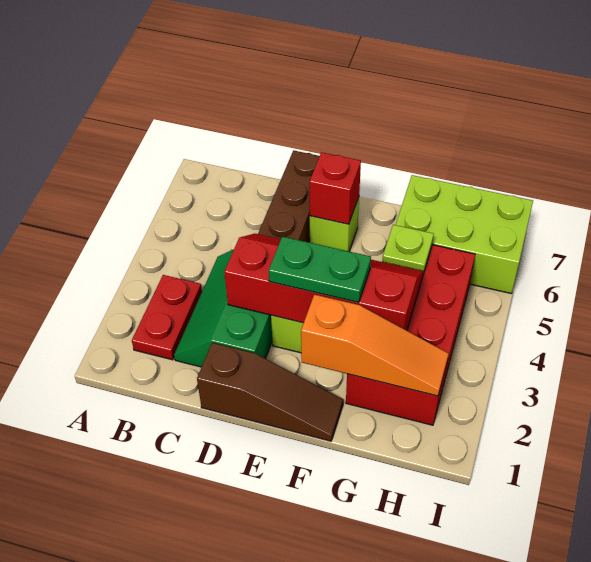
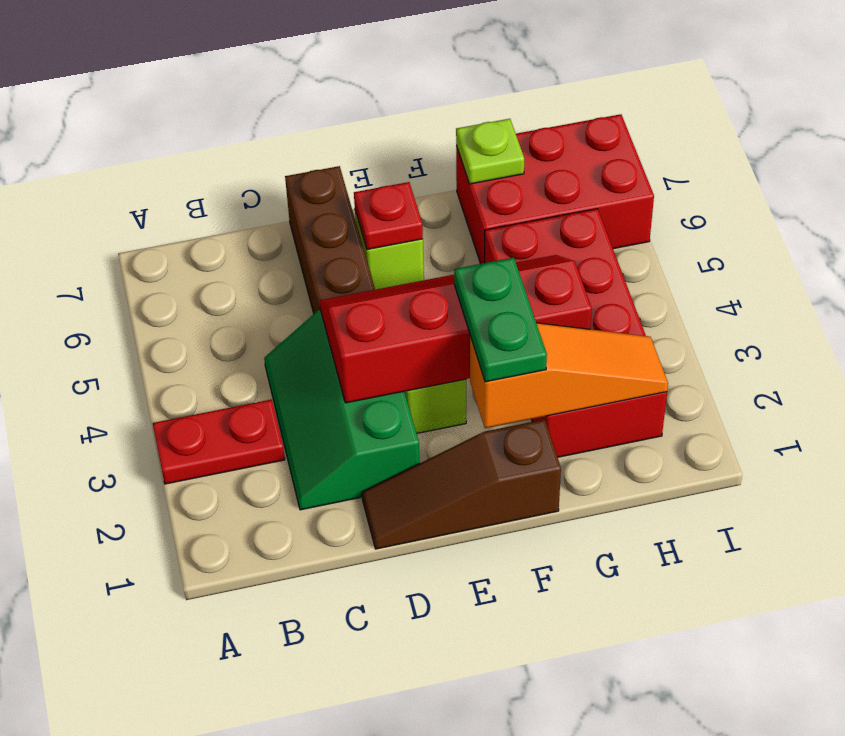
red 1x2 plate [132,275,202,360] -> red 1x2 plate turned to [153,399,285,484]
brown 1x3 slope [197,343,343,441] -> brown 1x3 slope turned to [362,419,561,549]
green 1x2 plate [269,237,371,303] -> green 1x2 plate turned to [454,258,547,382]
red 1x1 brick [310,152,361,224] -> red 1x1 plate [354,182,423,250]
lime 1x1 plate [382,225,434,274] -> lime 1x1 plate moved to [456,119,524,184]
lime 2x3 brick [396,175,533,294] -> red 2x3 brick [456,114,654,264]

